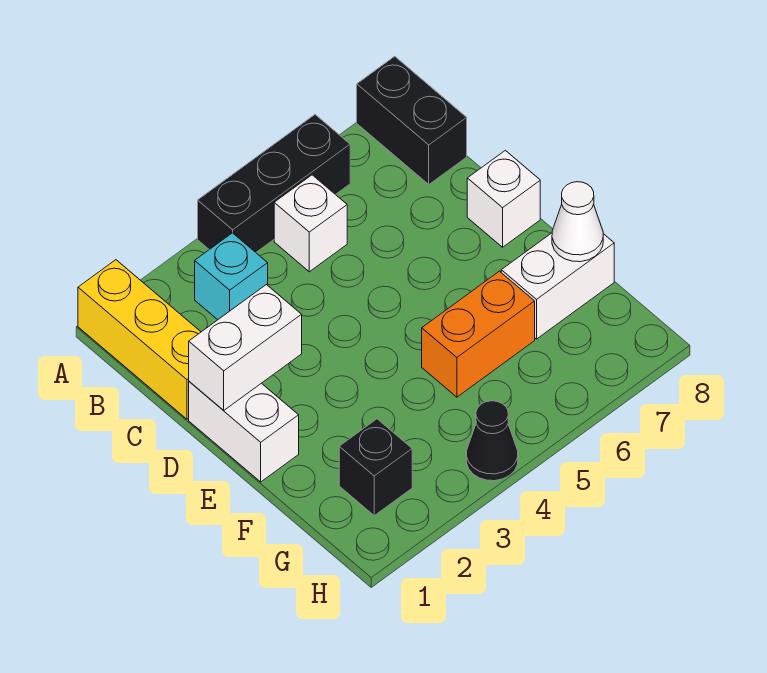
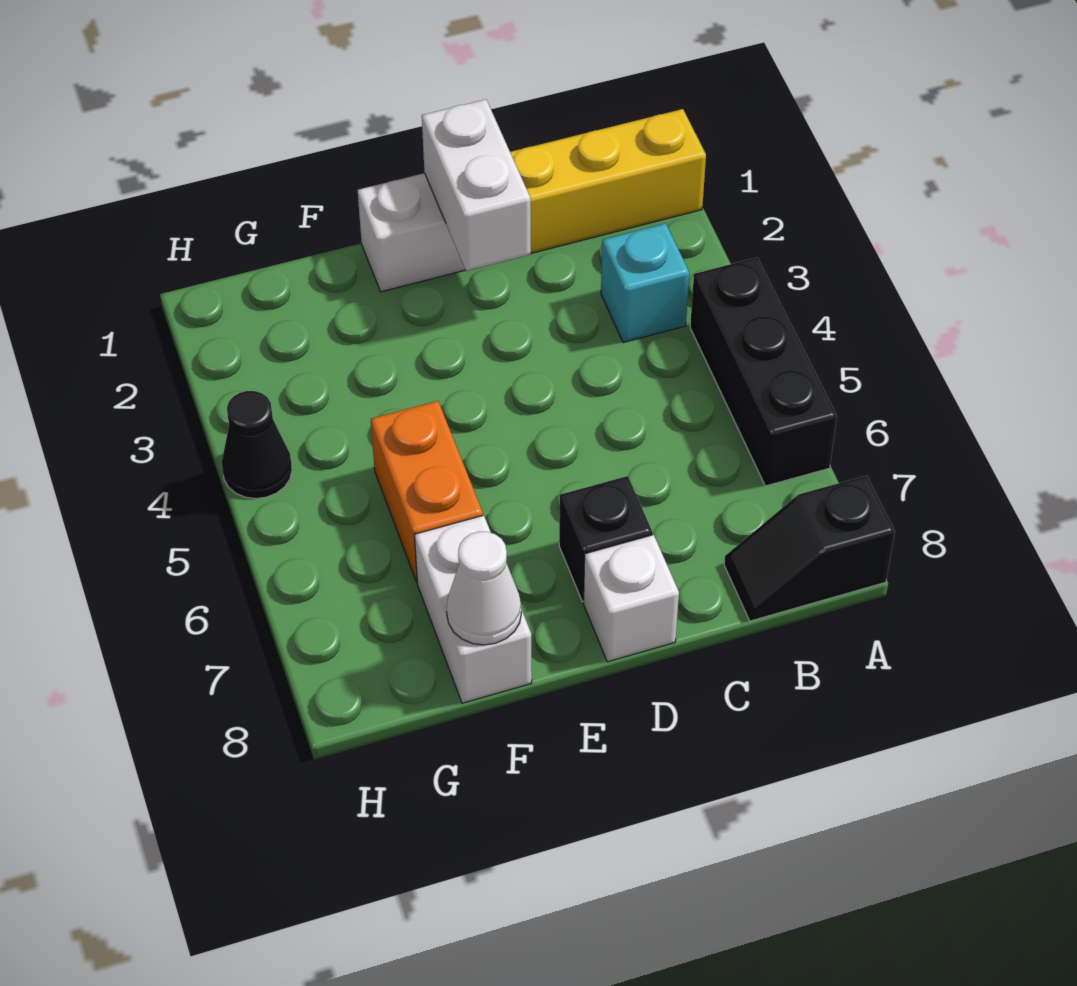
black 1x2 brick [357,56,467,184] -> black 1x2 slope [724,476,895,621]
white 1x1 brick [274,175,347,272] -> none
black 1x1 brick [339,419,412,515] -> black 1x1 brick moved to [559,476,652,602]

